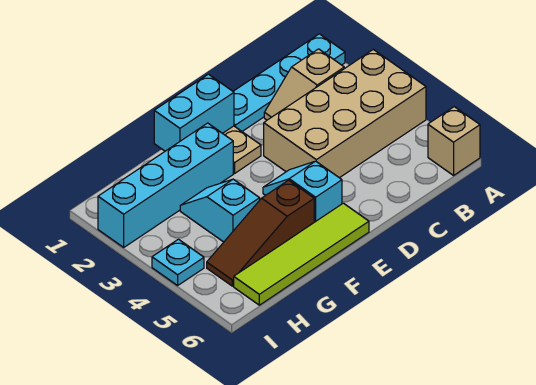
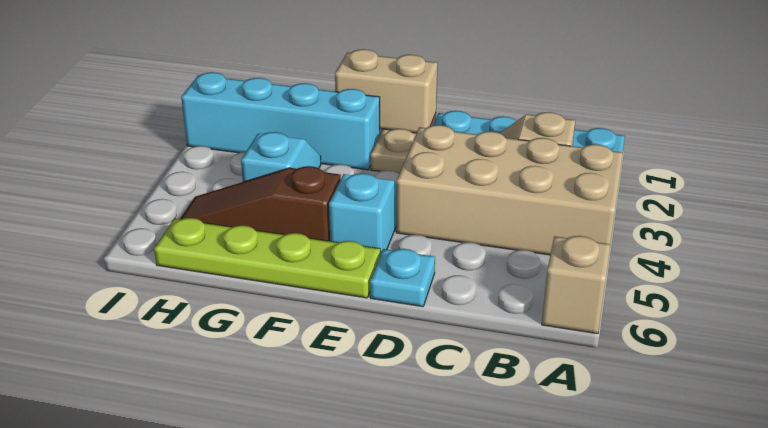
cyan 1x2 brick [154,74,234,151] -> tan 1x2 brick [335,49,438,133]
lime 1x4 tile [234,203,369,305] -> lime 1x4 plate [154,218,380,298]
cyan 1x1 plate [152,239,204,285] -> cyan 1x1 plate moved to [370,249,435,307]

